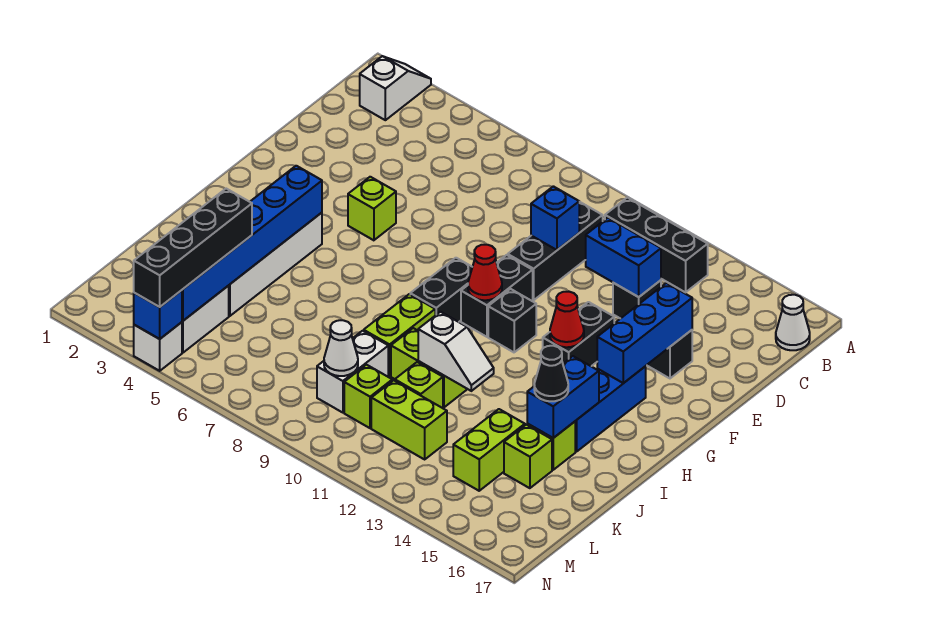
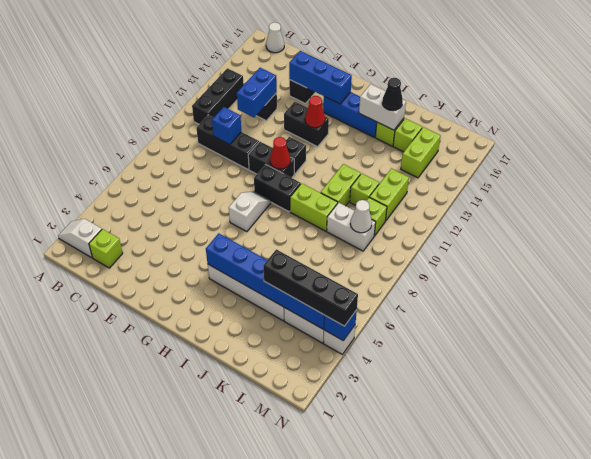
lime 1x1 brick [348,177,396,240] -> lime 1x1 brick moved to [89,229,123,268]
blue 1x2 brick [527,356,599,438] -> white 1x2 brick [359,84,406,130]
white 1x2 slope [418,312,494,391] -> white 1x2 slope moved to [229,191,271,232]
lime 1x2 brick [453,409,525,491] -> lime 1x2 brick turned to [401,127,441,178]

